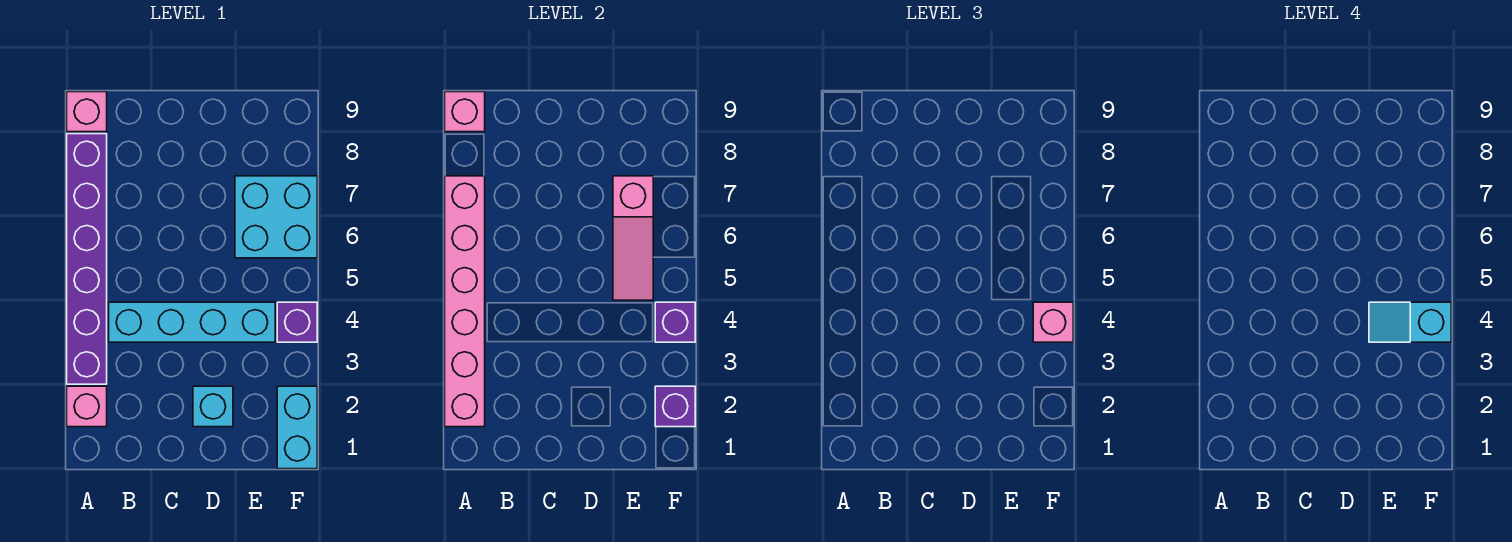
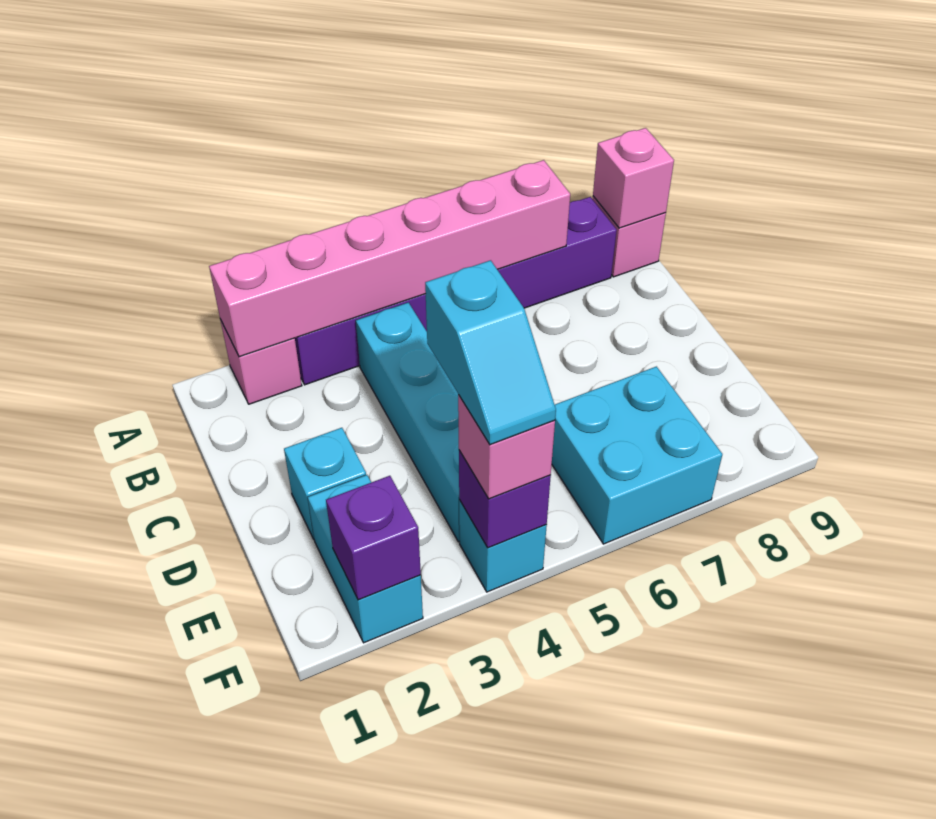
cyan 1x2 slope [1369,302,1451,342] -> cyan 1x2 slope turned to [425,260,556,445]
pink 1x3 slope [613,176,653,300] -> none
cyan 1x2 brick [277,386,317,469] -> cyan 1x2 brick turned to [308,475,423,643]
purple 1x1 brick [277,302,317,342] -> cyan 1x1 brick [459,500,547,592]

